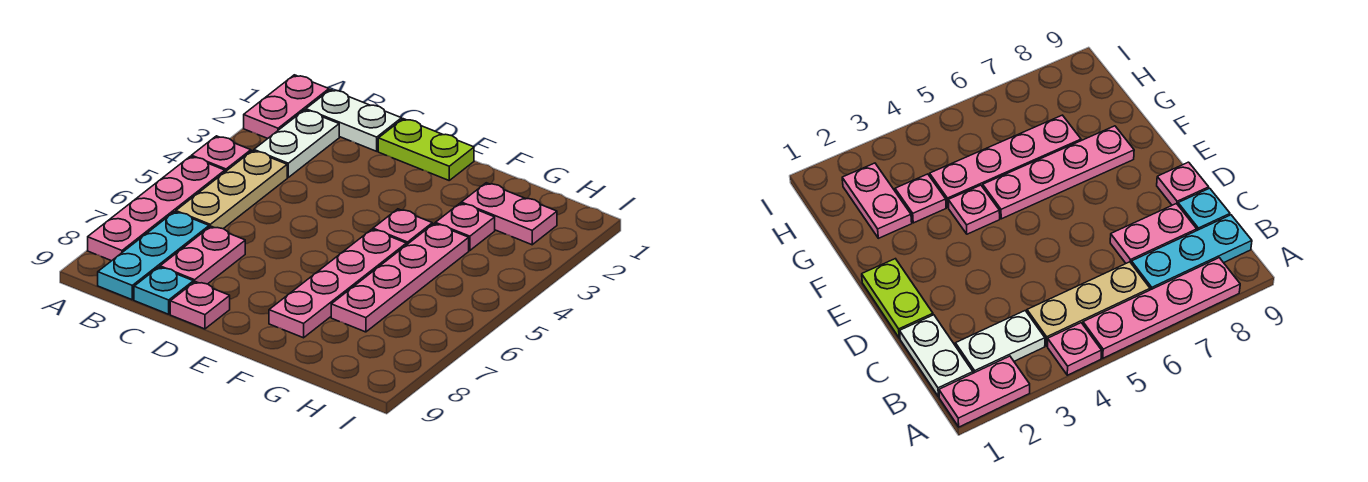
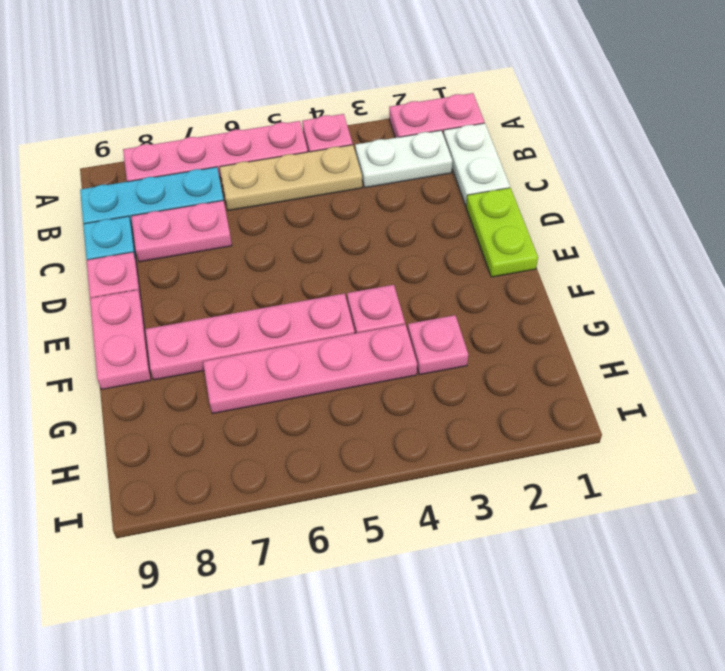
pink 1x2 plate [461,183,557,245] -> pink 1x2 plate moved to [90,290,151,389]

